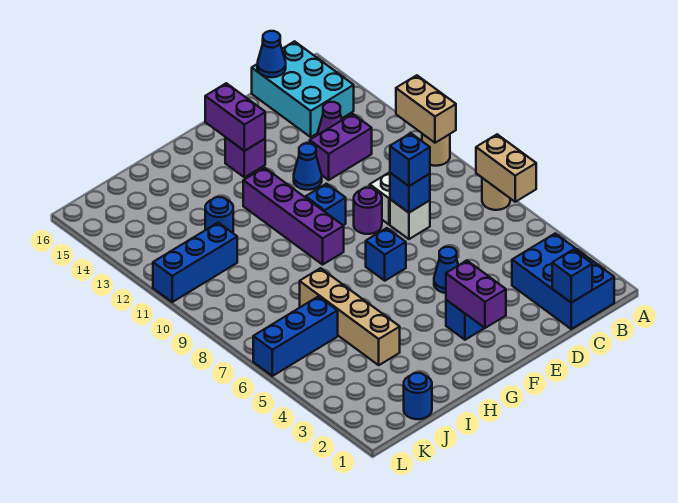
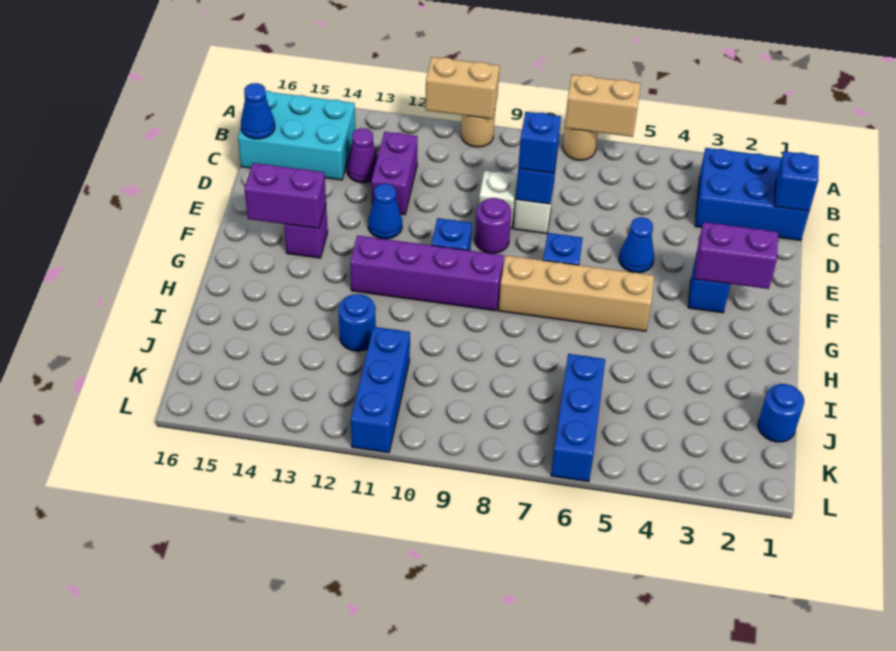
tan 1x4 brick [300,268,400,365] -> tan 1x4 brick moved to [499,255,654,331]

